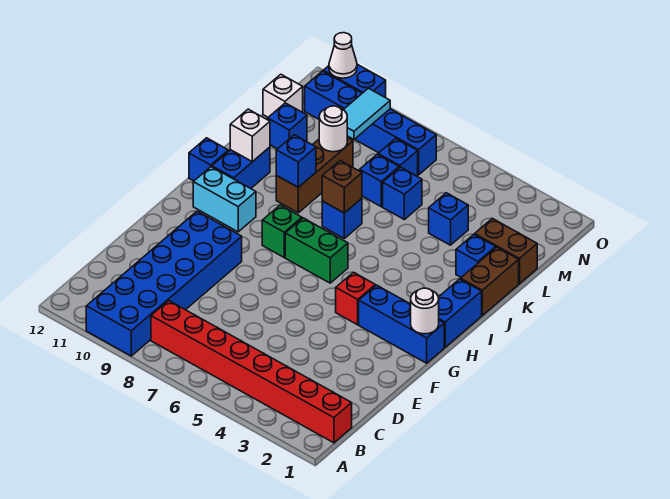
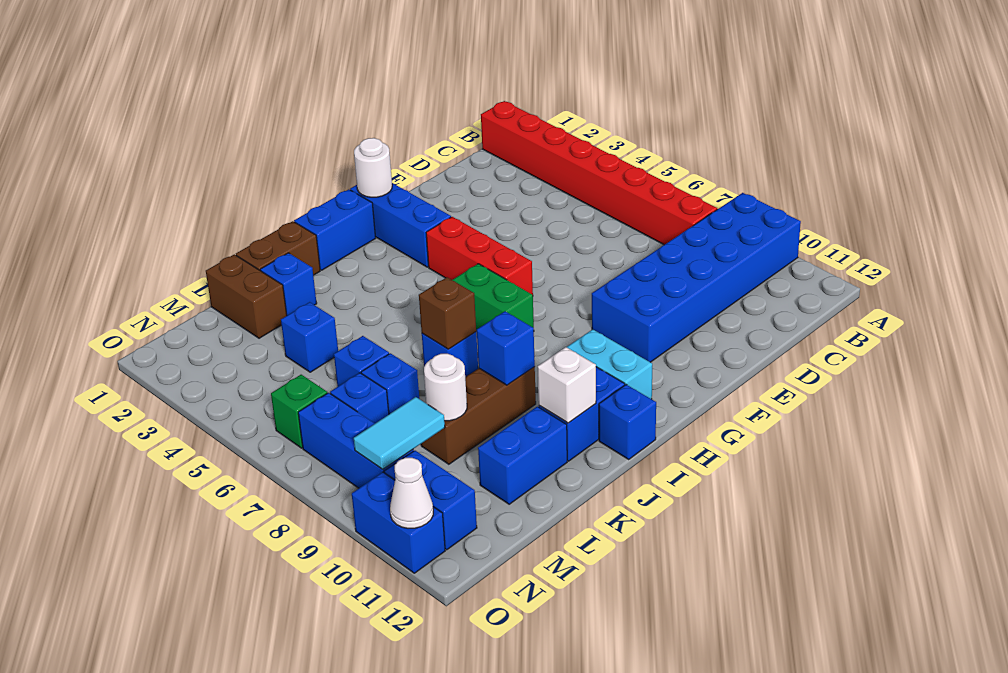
red 1x1 brick [336,272,375,325] -> red 1x3 brick [426,217,533,295]
green 1x1 brick [262,205,302,257] -> green 1x1 brick moved to [271,375,327,448]
blue 1x1 brick [268,103,307,149] -> blue 1x2 brick [478,407,567,504]
white 1x1 brick [263,74,303,117] -> none

